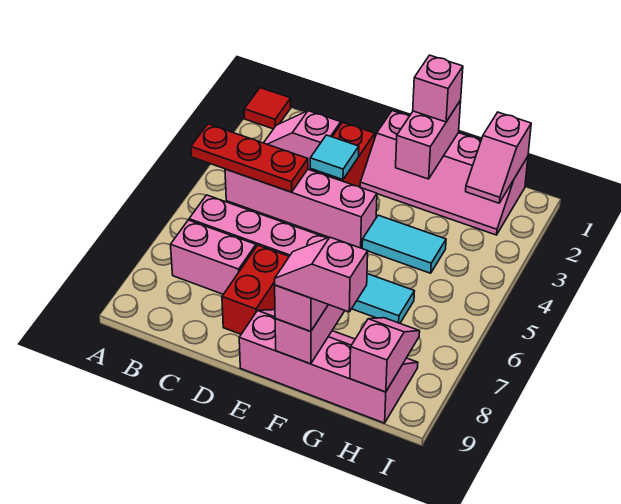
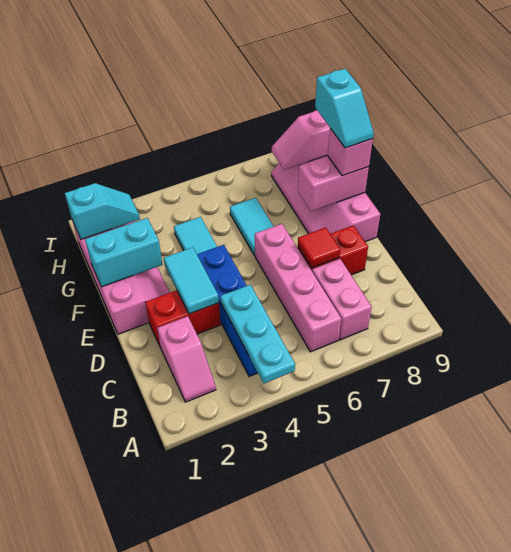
red 1x1 tile [244,88,291,129] -> red 1x1 tile moved to [298,227,340,268]
red 1x3 plate [191,124,308,192] -> cyan 1x3 plate [221,285,295,383]
pink 1x4 brick [225,169,377,248] -> blue 1x4 brick [197,245,258,377]
cyan 1x1 tile [310,135,359,180] -> cyan 1x2 tile [164,247,219,314]
pink 1x2 brick [396,100,461,179] -> cyan 1x2 brick [85,218,163,287]
pink 1x1 brick [413,55,463,122] -> none
pink 1x2 slope [275,237,368,312] -> cyan 1x2 slope [315,69,374,148]
pink 1x2 slope [466,112,531,203] -> cyan 1x2 slope [65,183,140,239]

